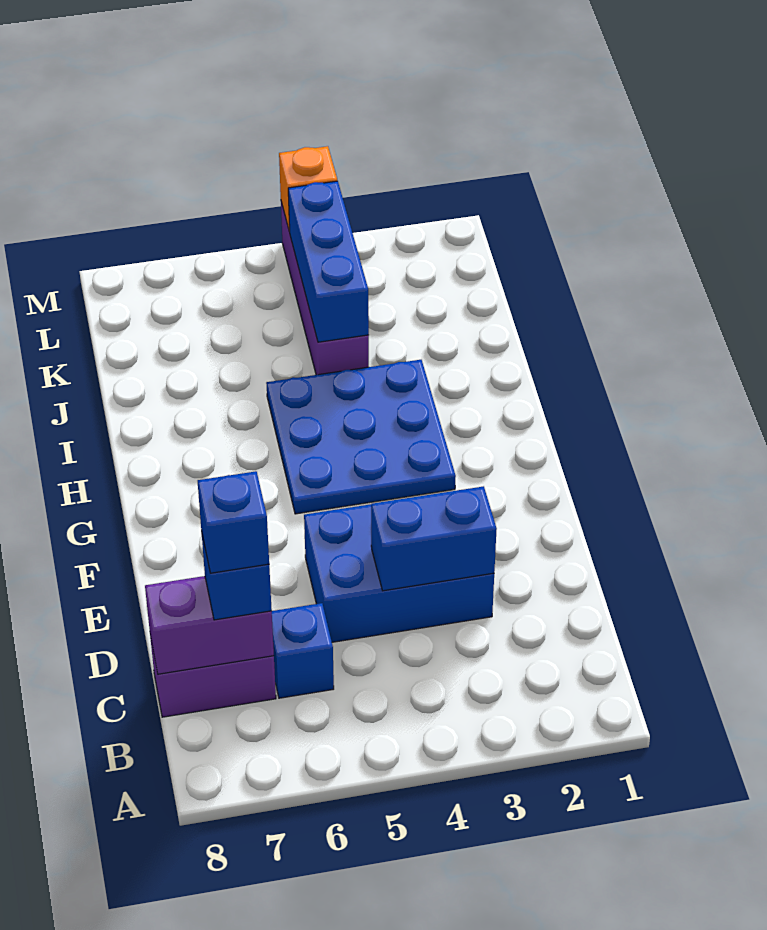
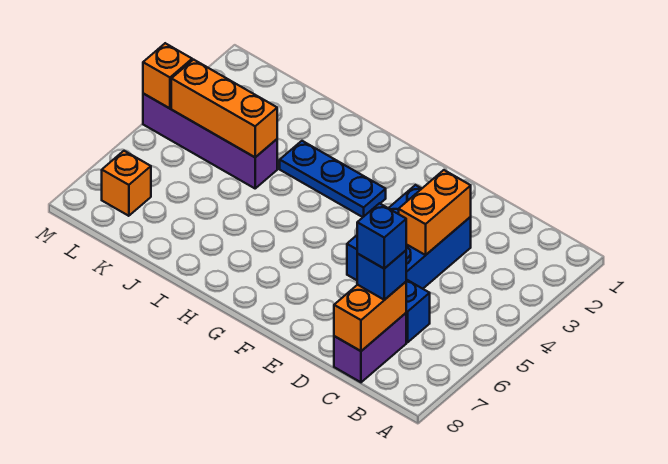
purple 1x2 brick [145,576,274,674] -> orange 1x2 brick [334,282,406,351]
blue 1x2 brick [371,486,497,591] -> orange 1x2 brick [399,170,471,255]
blue 3x3 plate [266,360,456,514] -> blue 1x3 plate [280,141,386,217]
blue 1x3 brick [288,181,369,342] -> orange 1x3 brick [171,60,277,157]
none -> orange 1x1 brick [102,151,151,216]

